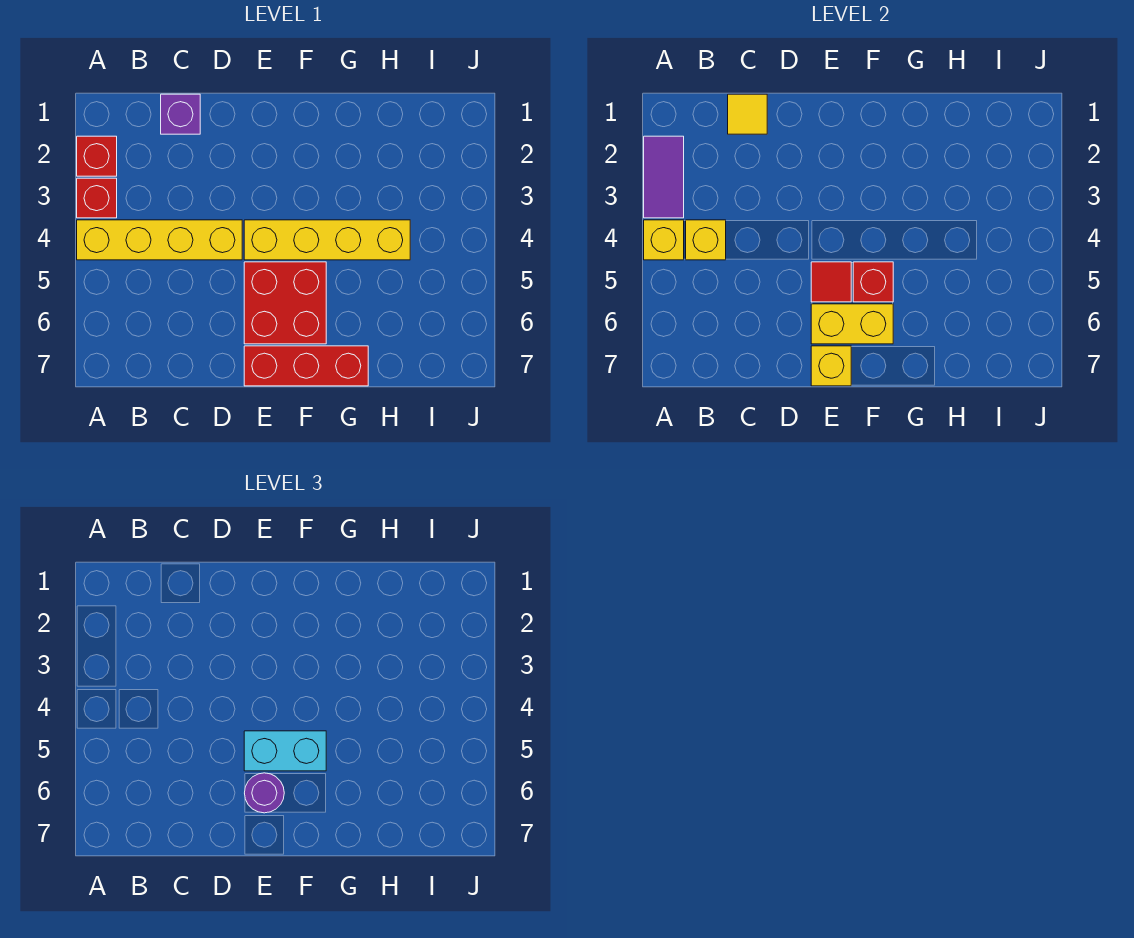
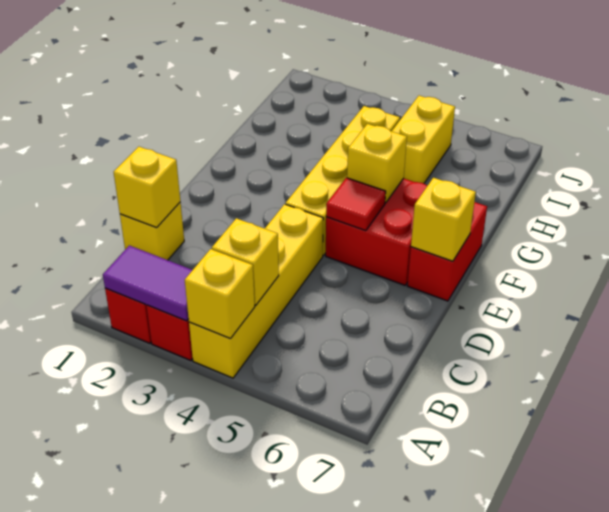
purple 1x1 brick [161,94,200,134] -> yellow 1x1 brick [120,202,184,260]
yellow 1x1 tile [728,94,767,134] -> yellow 1x1 brick [114,147,180,228]
cyan 1x2 brick [244,731,326,771] -> none
yellow 1x2 brick [811,304,893,344] -> yellow 1x2 brick moved to [392,96,455,183]
purple 1x1 round brick [245,773,284,813] -> none
red 1x3 brick [244,346,368,386] -> red 1x2 brick [407,202,487,301]
red 1x1 brick [853,262,893,302] -> yellow 1x1 brick [347,124,407,203]

